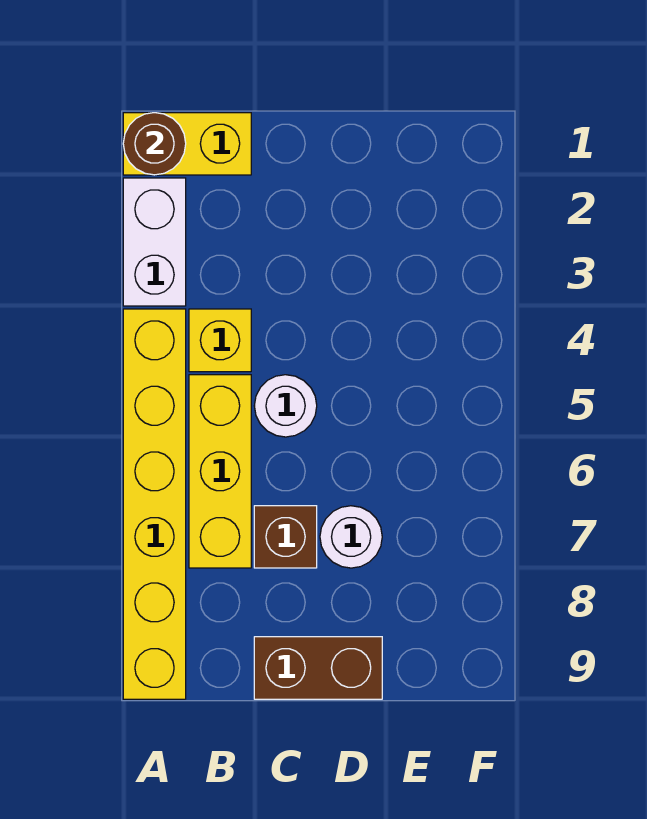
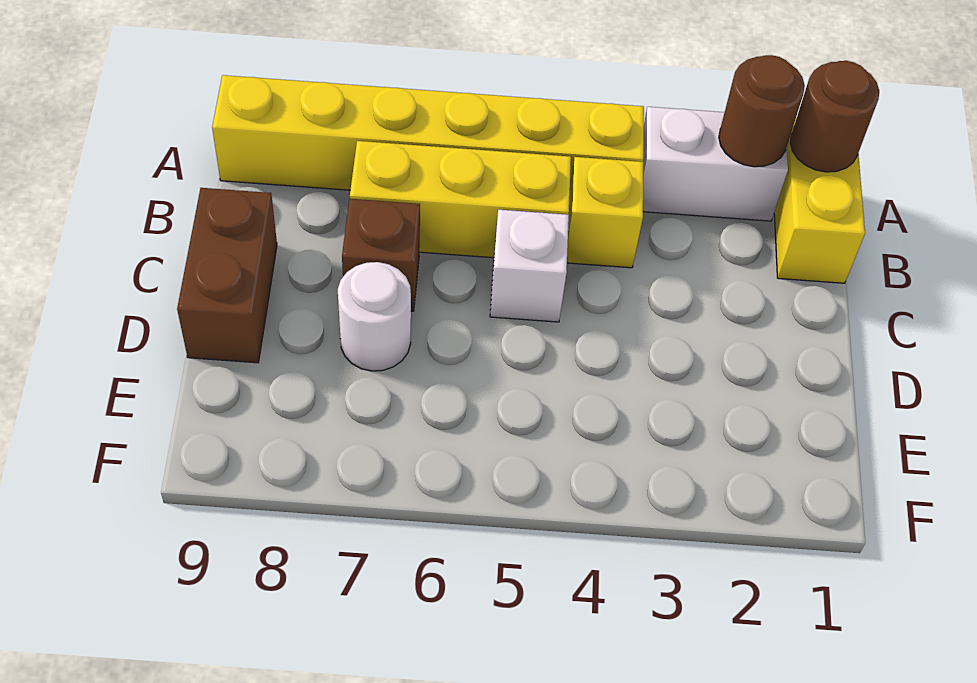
none -> brown 1x1 round brick [719,55,805,167]
white 1x1 round brick [254,375,317,437] -> white 1x1 brick [490,210,569,322]

